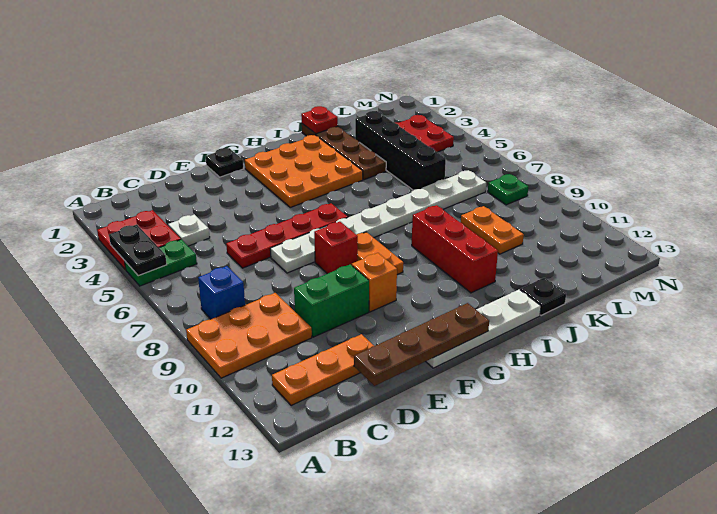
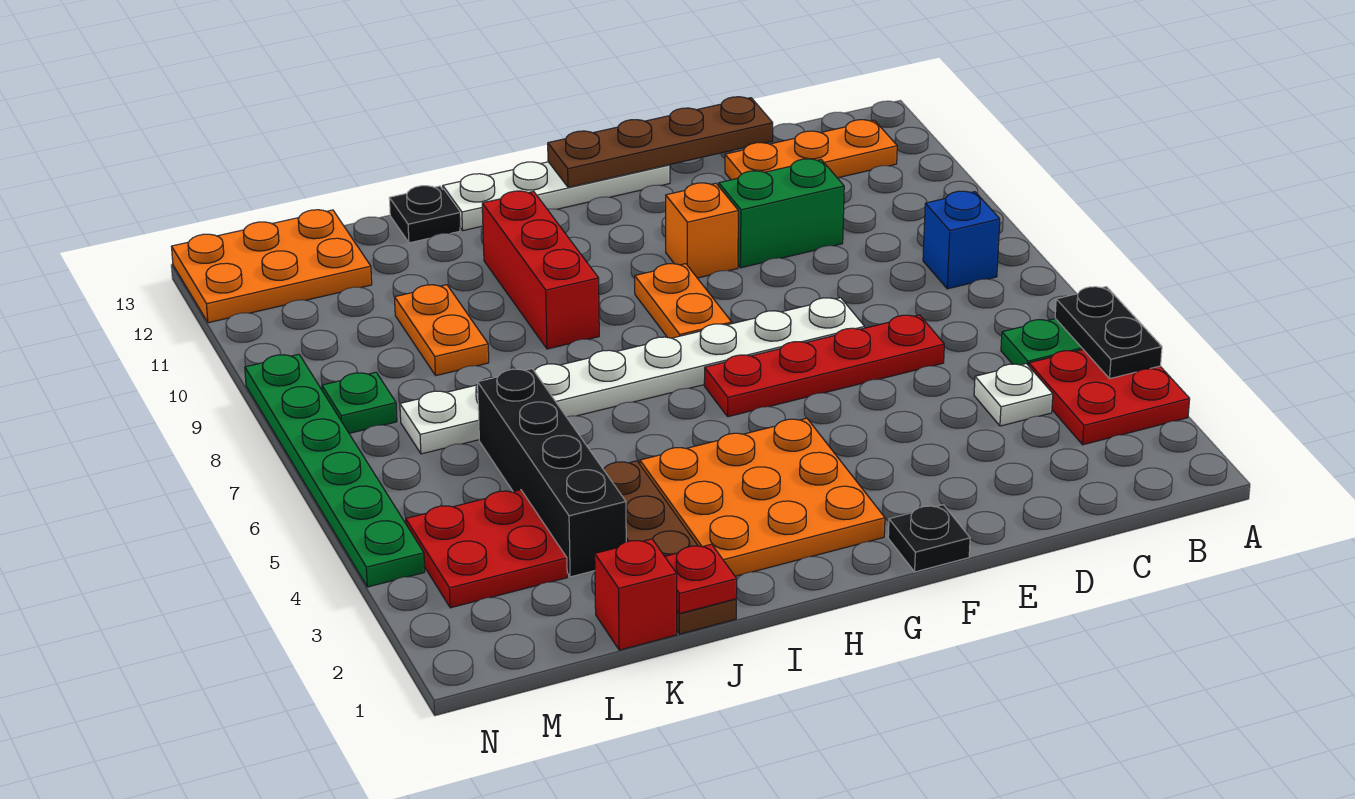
orange 2x3 plate [186,293,312,378] -> orange 2x3 plate moved to [171,210,372,323]
red 1x1 brick [314,222,358,274] -> red 1x1 brick moved to [595,539,677,650]
none -> green 1x6 plate [245,354,425,587]

